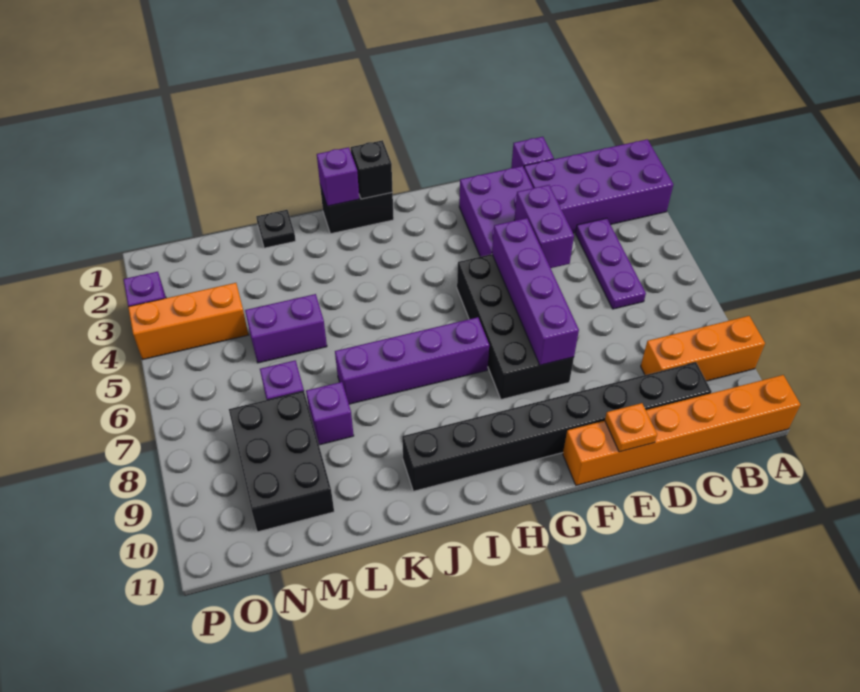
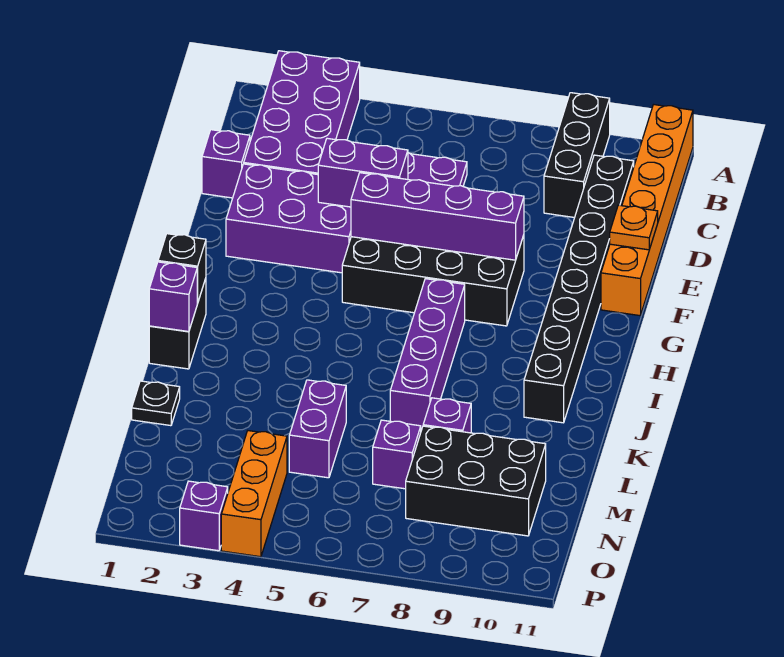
orange 1x3 brick [641,316,765,381] -> black 1x3 brick [544,93,610,218]

